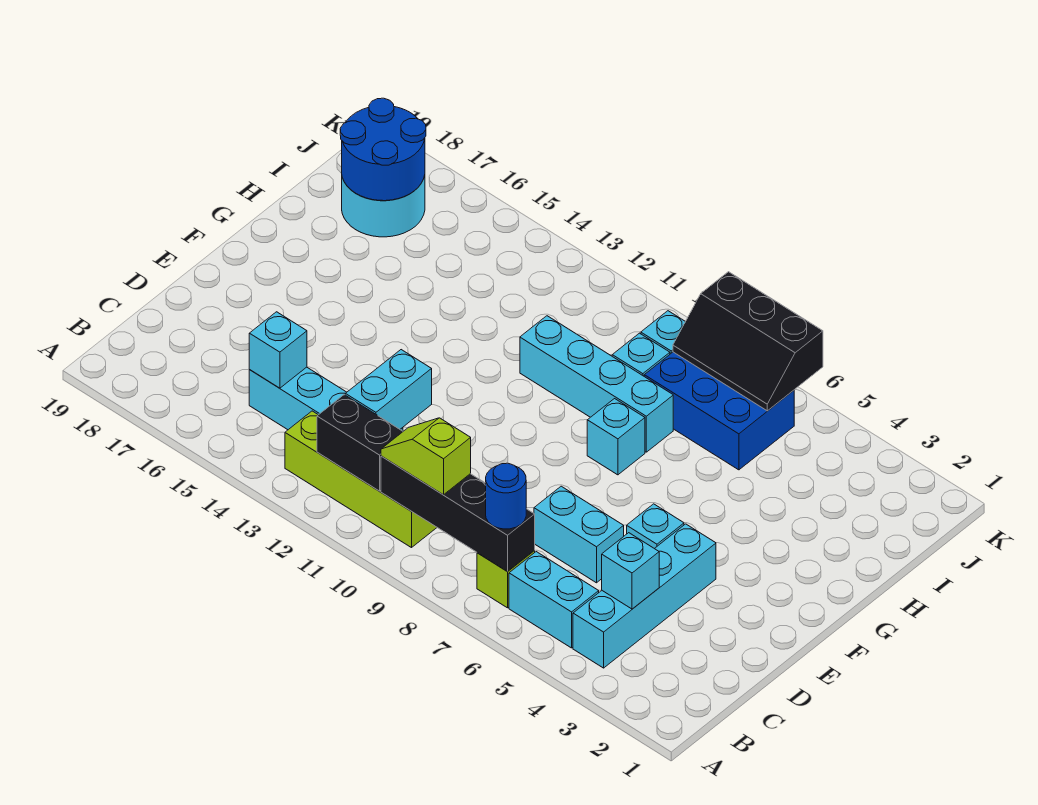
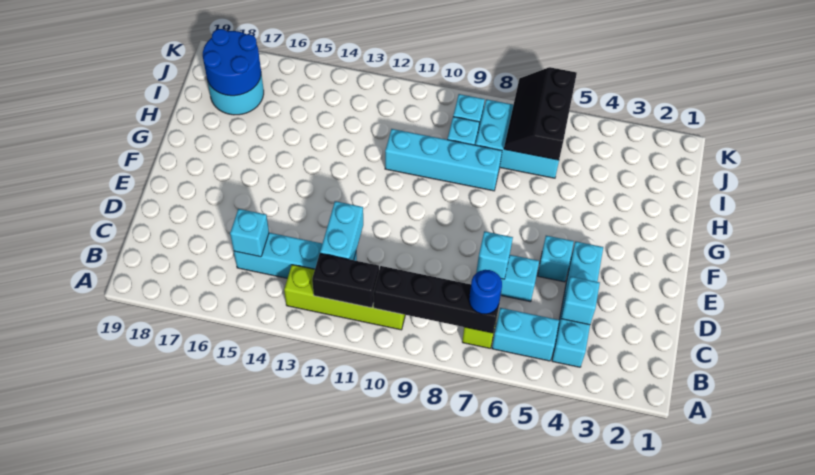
lime 1x2 slope [381,418,471,495] -> none
cyan 1x1 brick [587,399,645,475] -> cyan 1x1 brick moved to [476,231,513,279]
blue 2x3 brick [644,352,794,470] -> cyan 2x3 brick [476,99,559,178]
black 2x3 slope [673,272,823,411] -> black 2x3 slope turned to [504,67,577,160]

